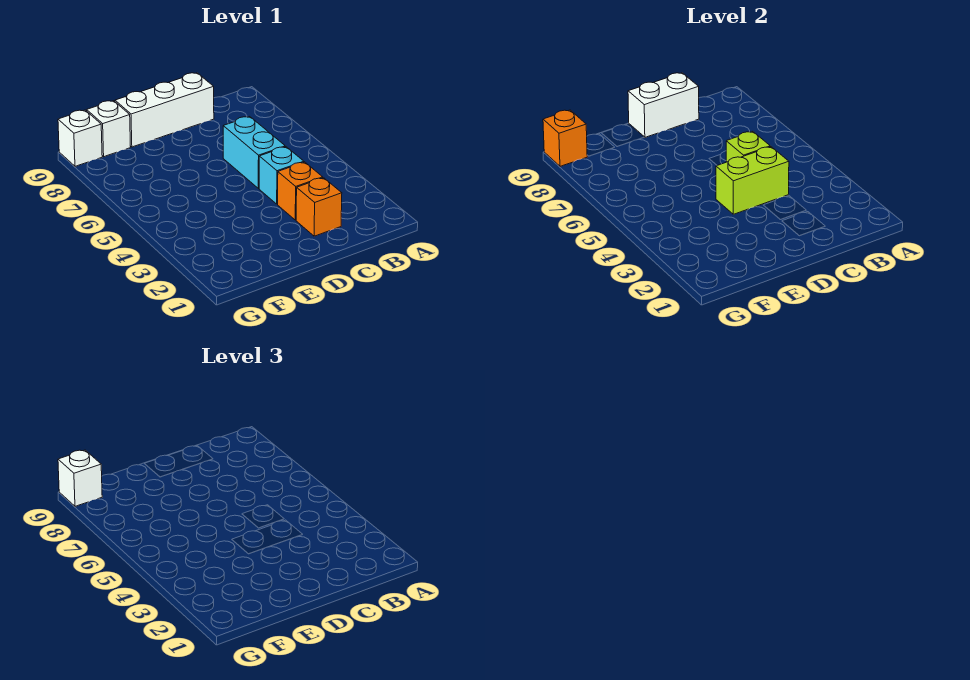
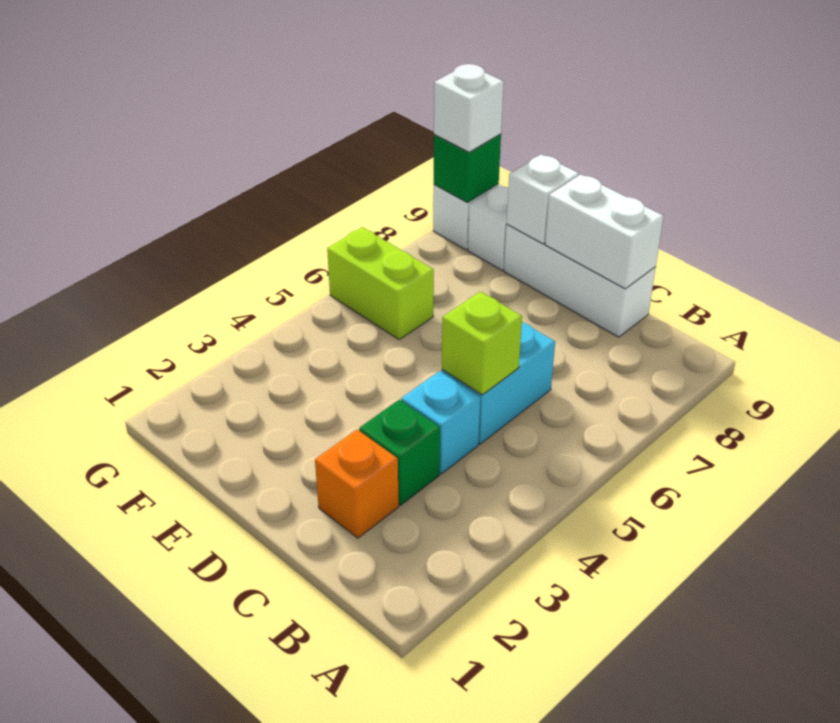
orange 1x1 brick [278,162,323,220] -> green 1x1 brick [359,400,440,505]
lime 1x2 brick [716,147,789,214] -> lime 1x2 brick moved to [327,227,434,339]
none -> white 1x1 brick [507,154,579,244]
orange 1x1 brick [543,110,587,166] -> green 1x1 brick [434,134,501,203]

